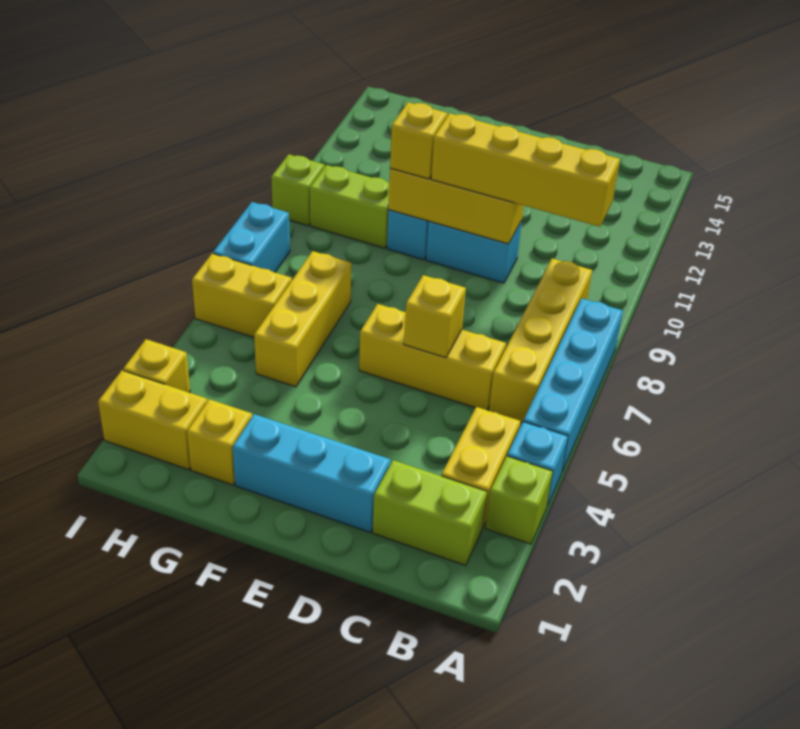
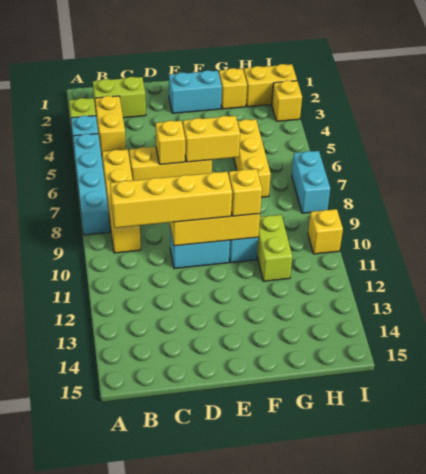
cyan 1x3 brick [233,414,391,532] -> cyan 1x2 brick [169,70,222,113]
lime 1x2 brick [310,165,389,248] -> lime 1x2 brick turned to [257,215,292,281]
yellow 1x2 brick [192,254,292,337] -> yellow 1x2 brick moved to [183,116,240,162]
lime 1x1 brick [271,154,325,226] -> yellow 1x1 brick [308,209,343,254]

